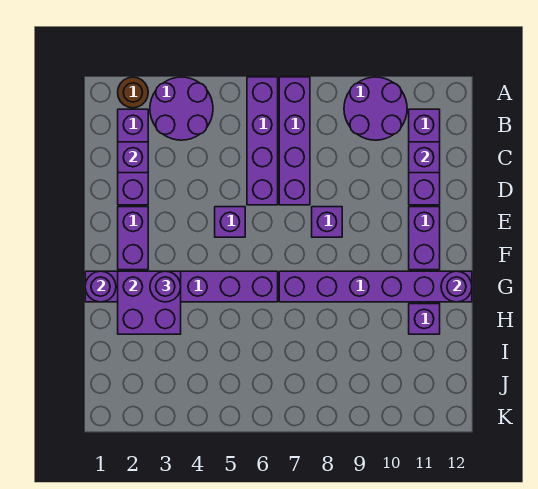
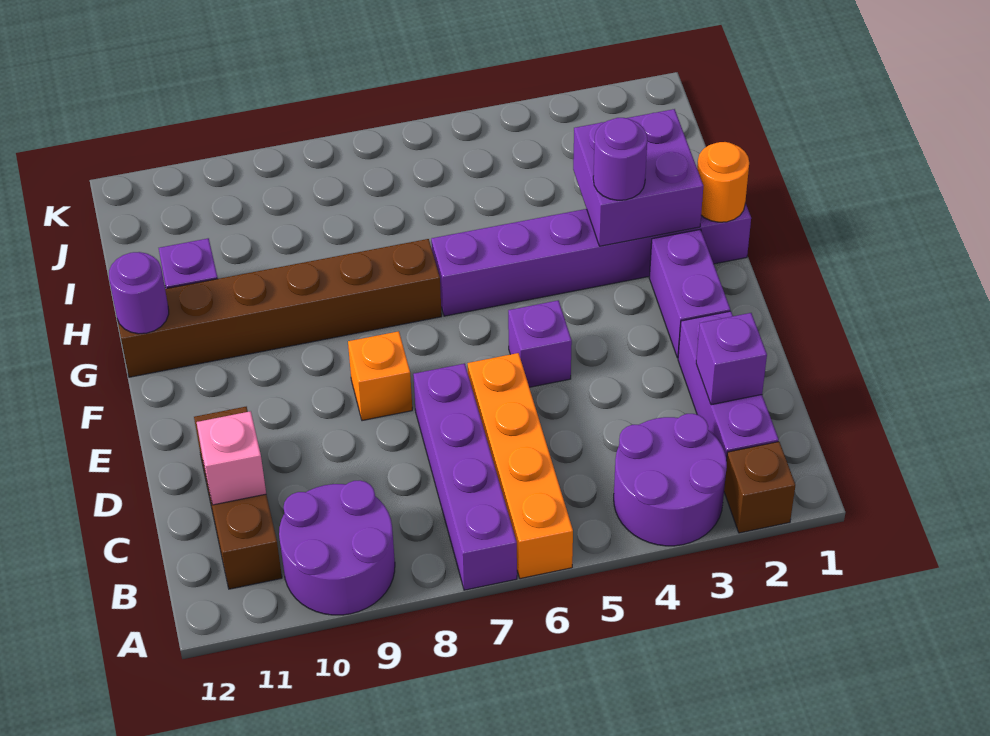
brown 1x1 round brick [118,77,148,108] -> brown 1x1 brick [724,442,795,533]
purple 1x4 brick [247,77,278,205] -> orange 1x4 brick [468,353,573,579]
purple 1x3 brick [409,109,440,205] -> brown 1x3 brick [194,407,282,589]
purple 1x1 brick [409,142,440,173] -> pink 1x1 brick [197,411,266,505]
purple 1x1 brick [312,207,342,237] -> orange 1x1 brick [348,331,412,421]
purple 1x2 brick [409,207,440,270] -> none
purple 1x1 round brick [85,271,116,302] -> orange 1x1 round brick [697,142,749,222]
purple 1x6 brick [279,271,472,302] -> brown 1x6 brick [118,239,442,377]

